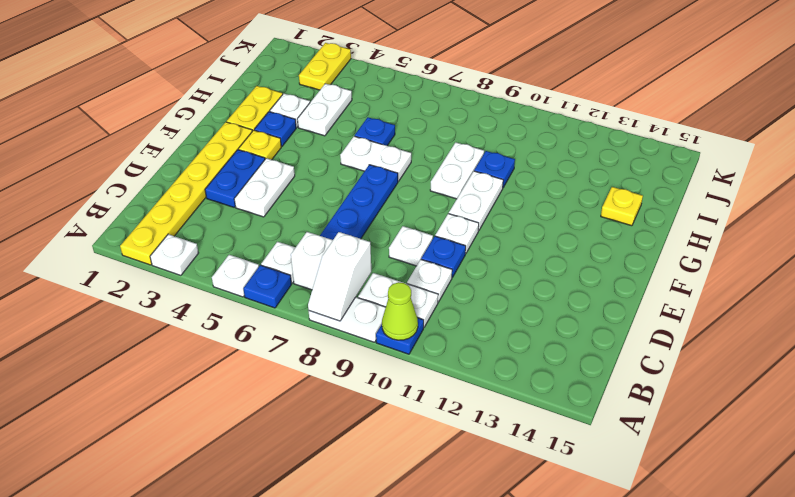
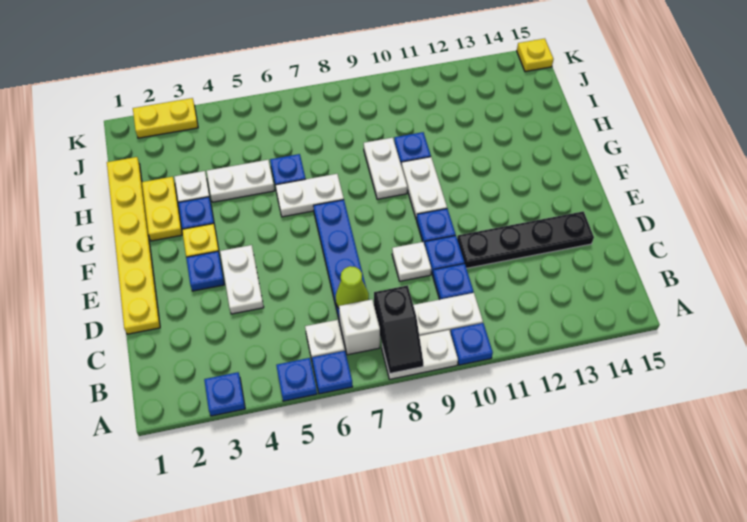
yellow 1x6 plate [120,122,252,265] -> yellow 1x6 plate moved to [107,157,160,334]
white 1x1 plate [150,234,198,275] -> blue 1x1 plate [204,372,245,416]
white 1x1 plate [212,255,259,297] -> blue 1x1 plate [276,358,317,401]
white 1x2 slope [308,232,371,321] -> black 1x2 slope [374,285,423,373]
lime 1x1 cone [382,282,418,340] -> lime 1x1 cone moved to [336,266,369,308]
white 1x1 plate [407,260,452,302] -> blue 1x1 plate [433,264,474,299]
blue 1x2 plate [205,150,265,207] -> blue 1x1 plate [186,251,224,291]
none -> black 1x4 plate [457,211,594,268]
white 1x1 plate [435,213,479,254] -> blue 1x1 plate [416,209,456,245]
white 1x2 plate [298,84,352,136] -> white 1x2 plate turned to [207,160,275,202]
yellow 1x1 plate [601,187,643,226] -> yellow 1x1 plate moved to [517,39,554,72]
yellow 1x2 plate [299,43,351,90] -> yellow 1x2 plate turned to [133,98,198,138]

